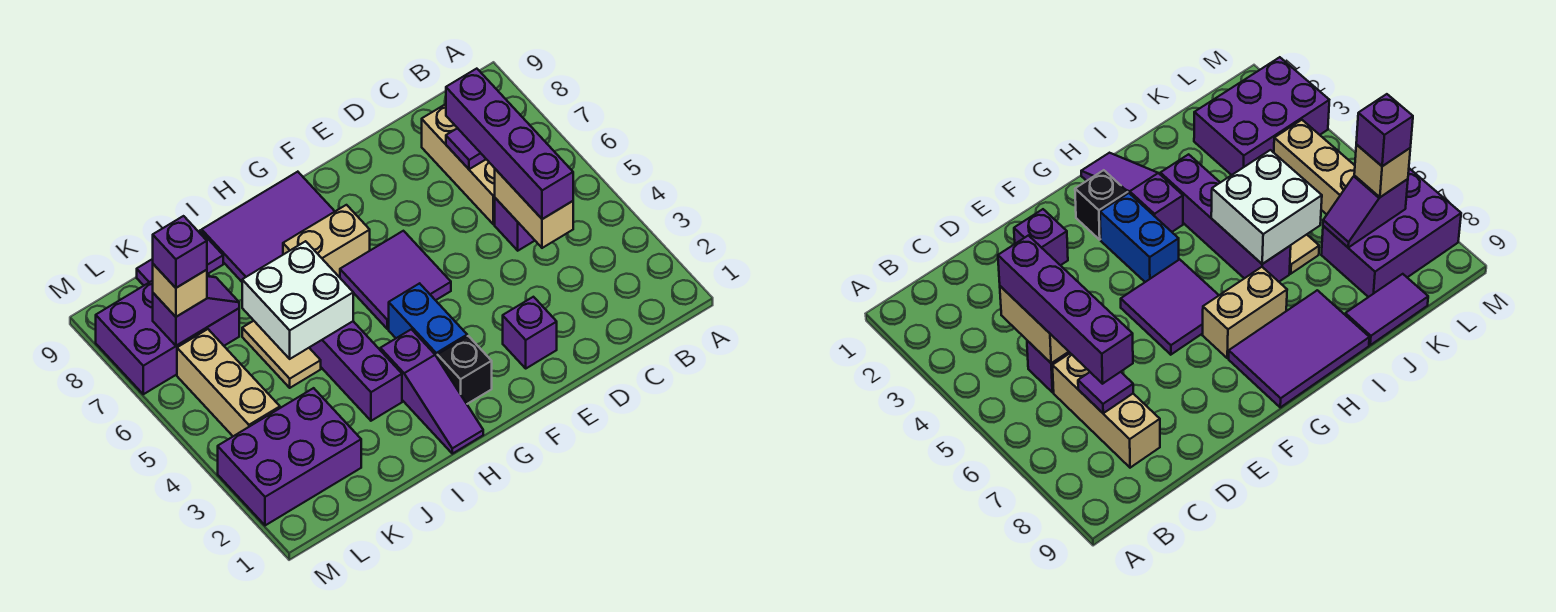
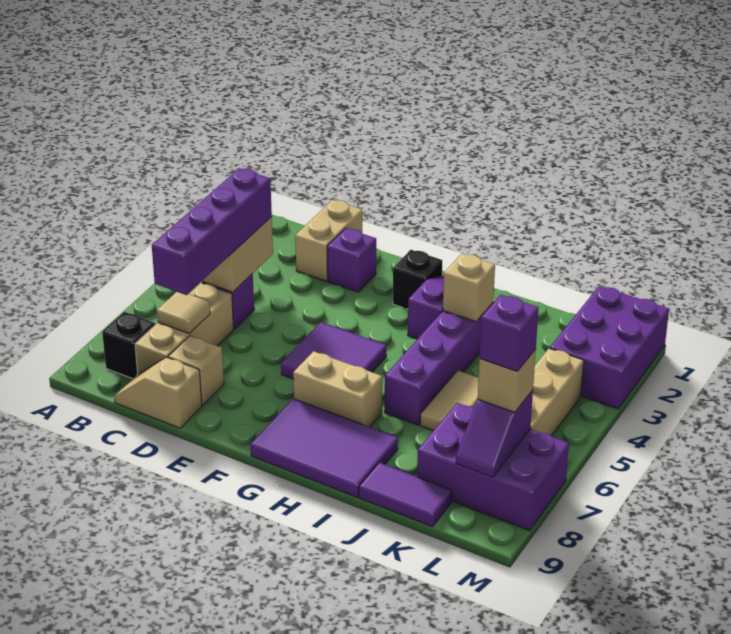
none -> black 1x1 brick [102,312,155,379]
purple 1x1 tile [446,128,486,169] -> tan 1x1 tile [157,292,210,334]
none -> tan 1x2 slope [114,357,202,428]
none -> tan 1x2 brick [295,200,362,281]
none -> tan 1x1 brick [168,336,224,405]
blue 1x2 brick [389,283,467,357] -> none
none -> tan 1x1 brick [443,254,495,322]
white 2x2 brick [242,241,353,359] -> none
purple 2x3 brick [218,388,361,525] -> purple 2x3 brick turned to [550,286,669,409]
purple 1x2 slope [153,276,239,346] -> purple 1x2 slope turned to [456,390,533,477]

